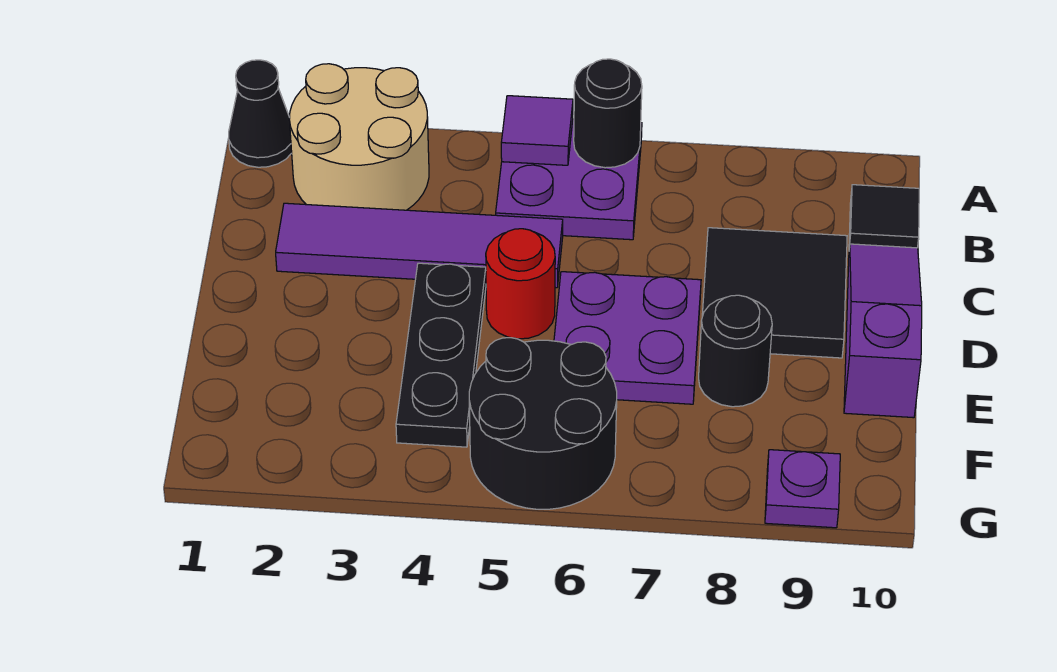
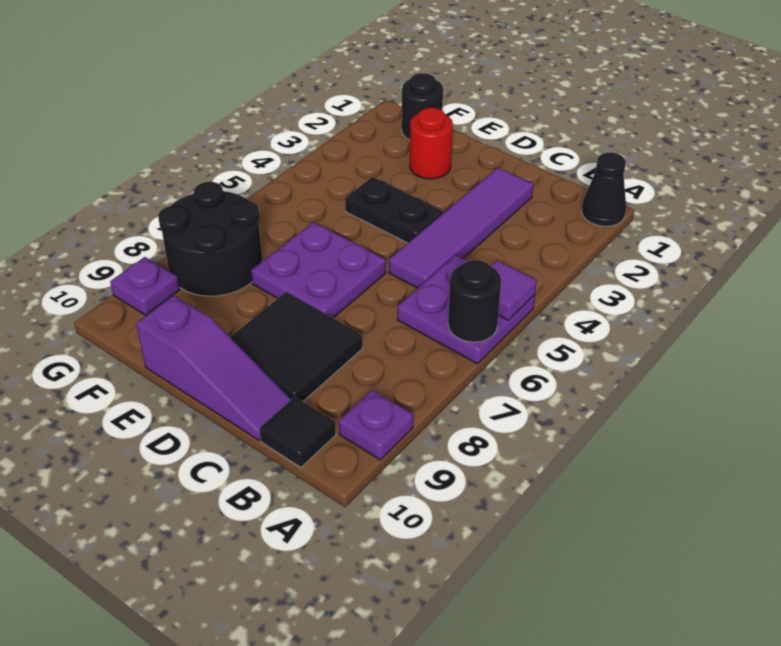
tan 2x2 round brick [289,64,429,210] -> none
none -> purple 1x1 plate [339,390,413,460]
black 1x3 plate [396,263,486,447] -> black 1x2 plate [345,177,443,243]
red 1x1 round brick [486,229,555,339] -> red 1x1 round brick moved to [410,108,453,179]
black 1x1 round brick [699,295,772,407] -> black 1x1 round brick moved to [402,73,443,140]
black 2x2 round brick [469,338,617,509] -> black 2x2 round brick moved to [158,182,262,296]

